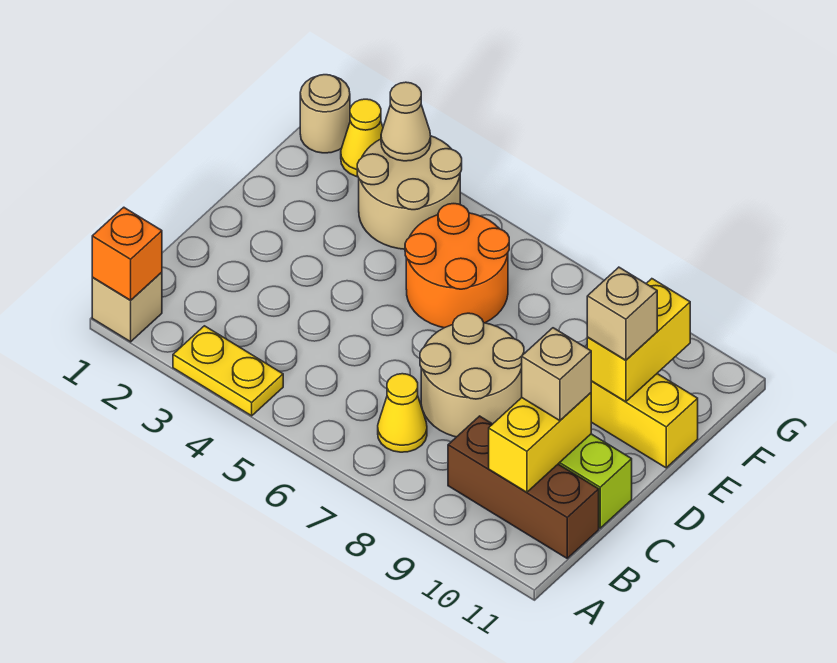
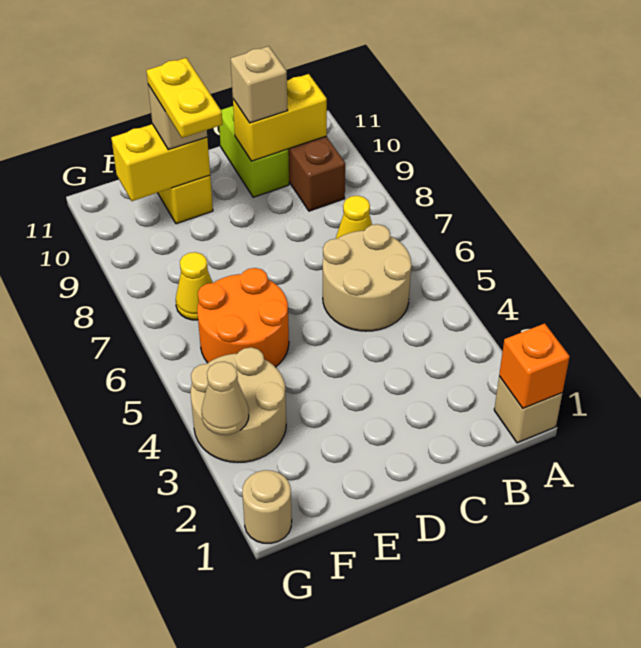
yellow 1x2 plate [173,326,283,416] -> yellow 1x2 plate moved to [146,58,223,138]
tan 2x2 round brick [420,313,524,437] -> tan 2x2 round brick moved to [323,224,412,331]
yellow 1x1 cone [341,99,383,177] -> yellow 1x1 cone moved to [176,252,213,320]

